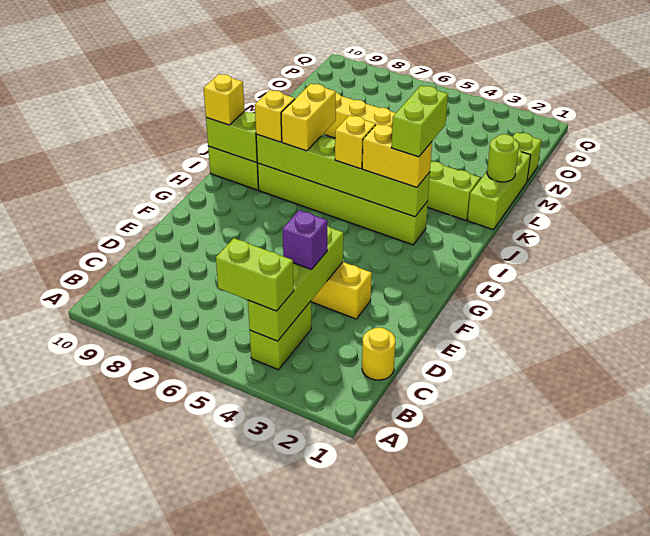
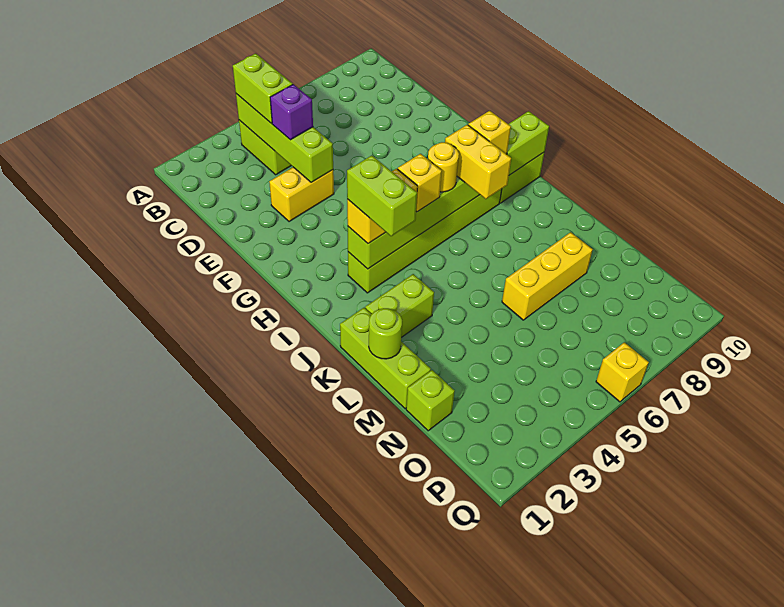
lime 1x2 brick [216,238,294,311] -> lime 1x2 brick turned to [233,53,293,123]
yellow 1x1 round brick [362,327,395,380] -> yellow 1x1 round brick moved to [428,142,459,192]
yellow 1x1 brick [204,74,244,125] -> yellow 1x1 brick moved to [596,342,649,402]

